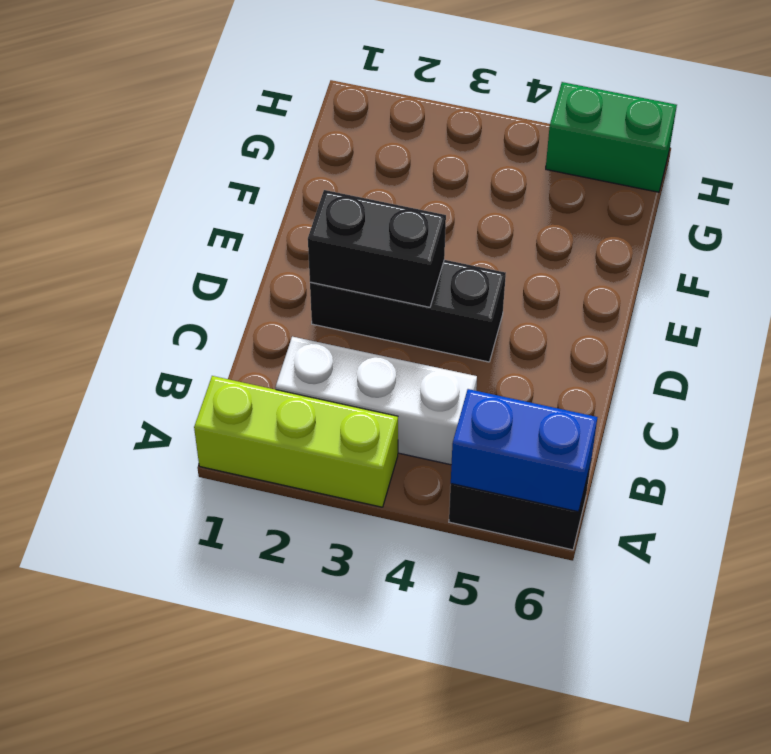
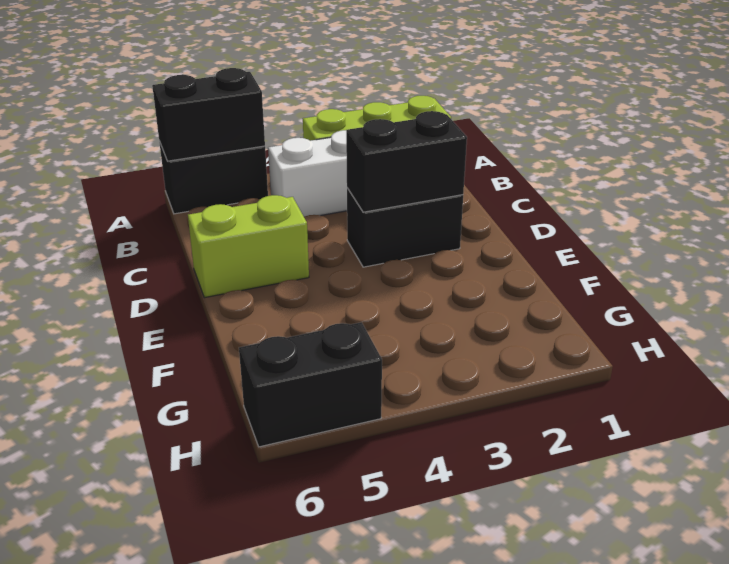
blue 1x2 brick [451,389,597,512] -> black 1x2 brick [152,68,265,161]
black 1x3 brick [310,260,506,362] -> black 1x2 brick [347,188,463,267]
none -> lime 1x2 brick [188,195,309,298]
green 1x2 brick [546,82,677,192] -> black 1x2 brick [239,322,382,447]

